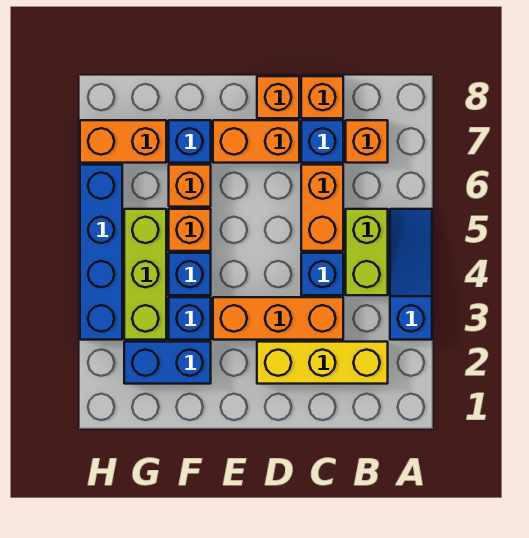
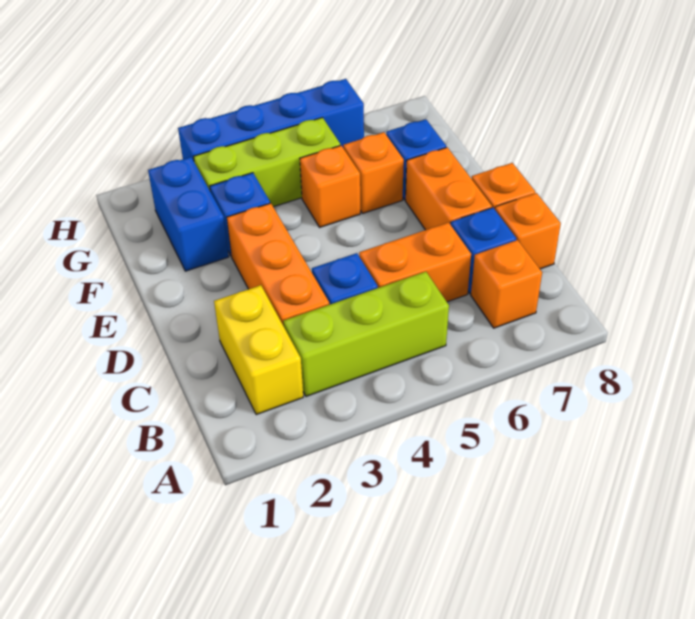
blue 1x3 slope [390,209,432,340] -> none
yellow 1x3 brick [257,342,388,384] -> yellow 1x2 brick [214,285,303,415]
lime 1x2 brick [346,209,388,295] -> lime 1x3 brick [283,272,449,396]
blue 1x1 brick [169,253,211,295] -> none
orange 1x2 brick [80,120,166,163] -> none

